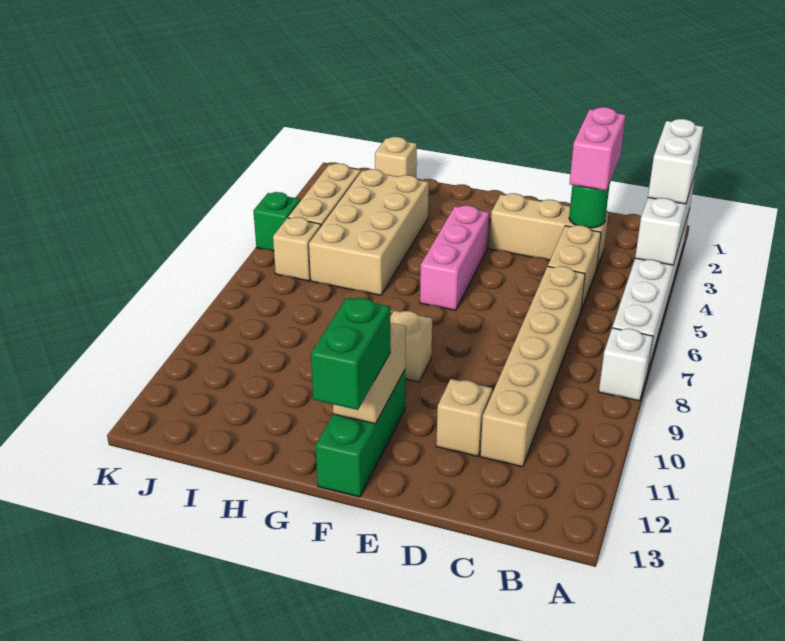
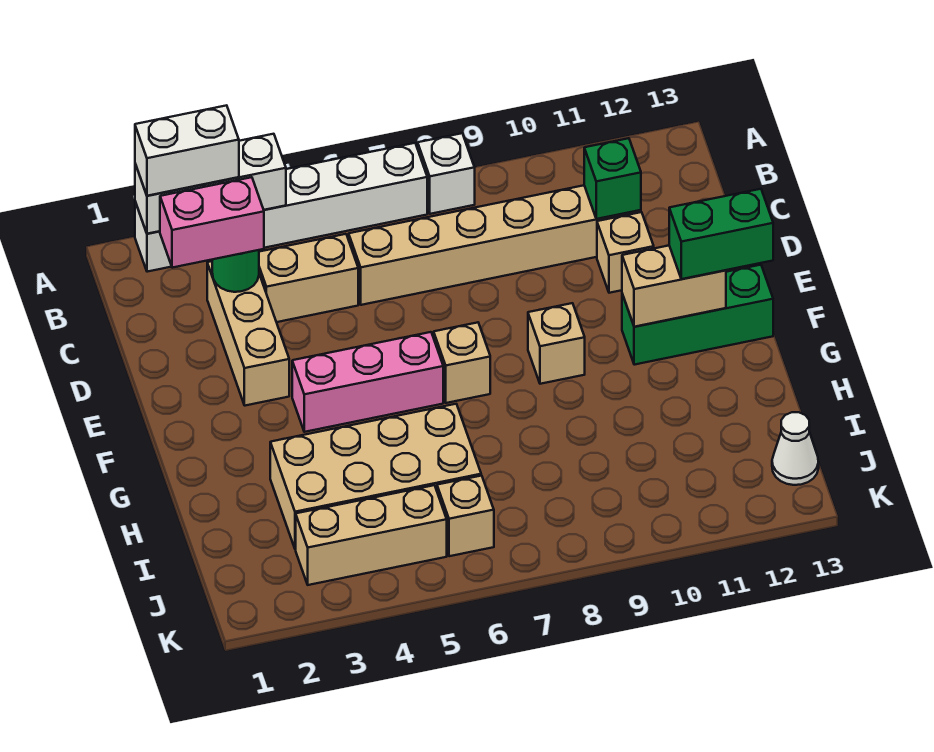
tan 1x1 brick [375,137,417,177] -> tan 1x1 brick moved to [434,322,490,403]
none -> white 1x1 cone [772,412,819,485]
green 1x1 brick [253,192,300,251] -> green 1x1 brick moved to [584,138,641,219]

